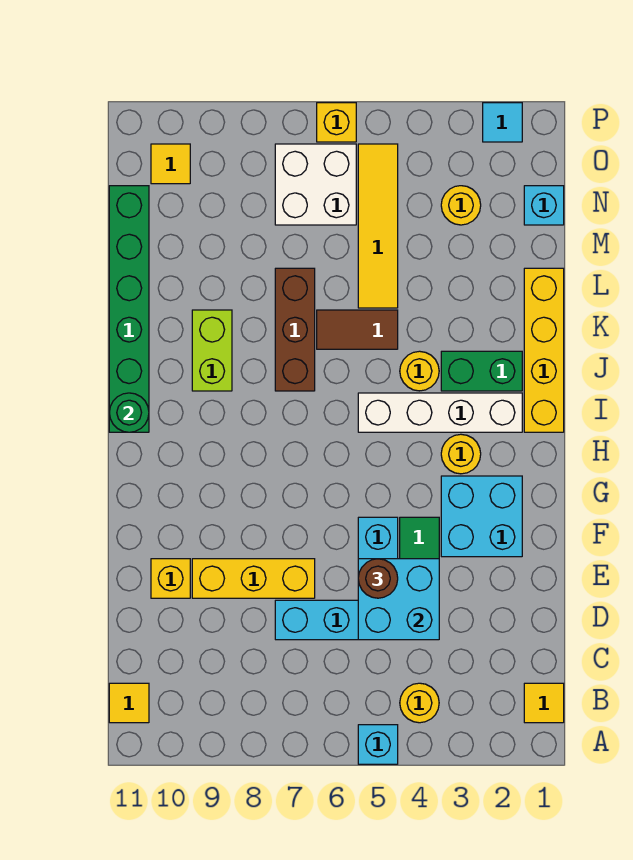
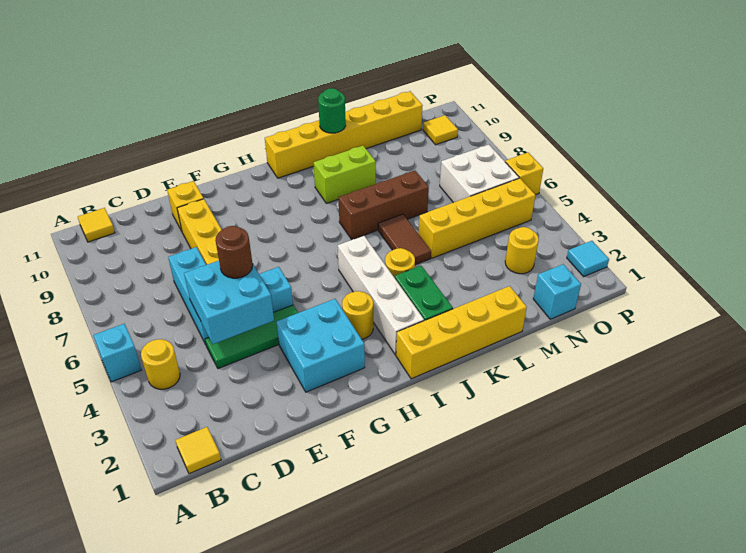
green 1x6 brick [109,186,149,432] -> yellow 1x6 brick [265,91,423,178]
green 1x1 round brick [109,393,149,432] -> green 1x1 round brick moved to [318,88,346,133]
yellow 1x4 tile [358,144,398,308] -> yellow 1x4 brick [418,178,536,258]

